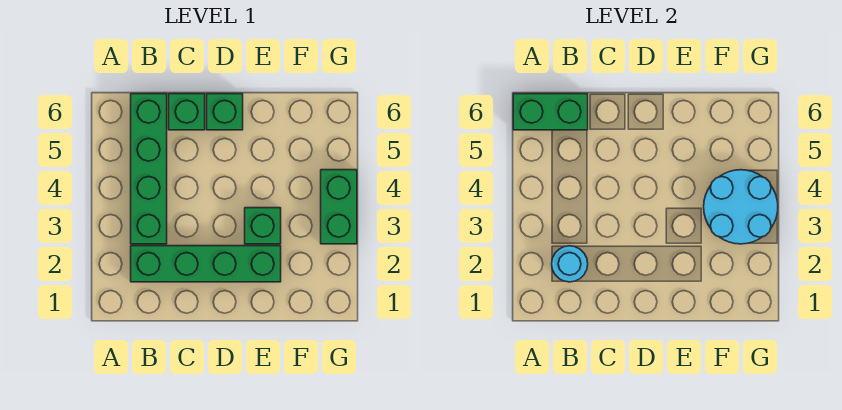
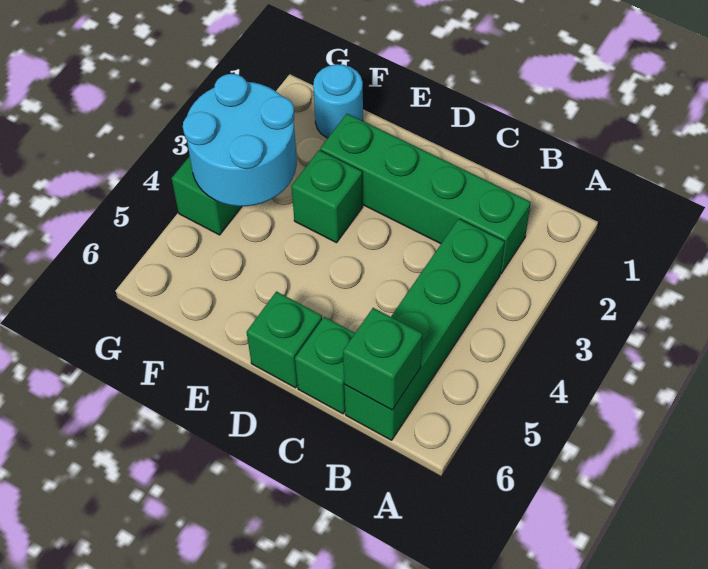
green 1x2 brick [513,94,588,130] -> green 1x1 brick [343,308,423,410]
cyan 1x1 round brick [552,246,588,282] -> cyan 1x1 round brick moved to [313,64,363,138]

